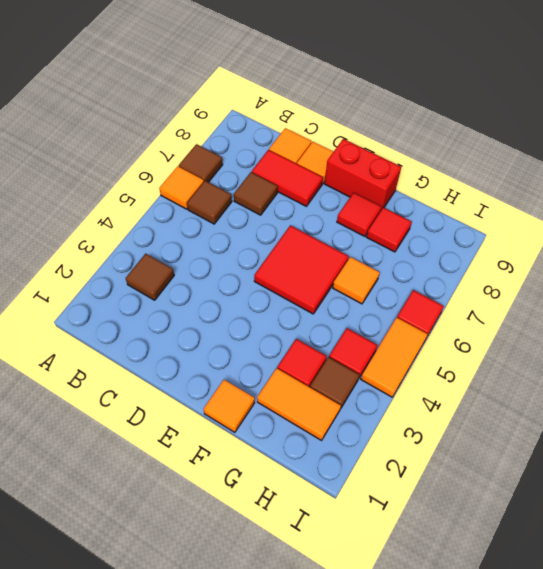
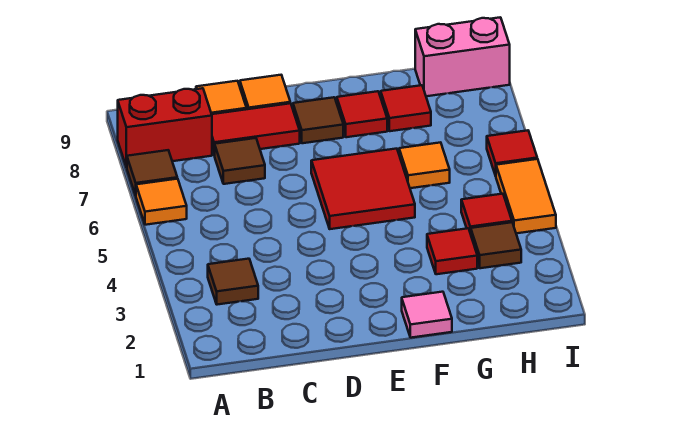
brown 1x1 tile [187,181,232,224] -> brown 1x1 tile moved to [293,97,343,143]
red 1x2 brick [325,139,401,210] -> red 1x2 brick moved to [118,88,212,167]
orange 1x1 tile [203,380,255,432] -> pink 1x1 tile [402,292,452,338]
orange 1x2 tile [257,368,341,440] -> none
none -> pink 1x2 brick [415,17,510,96]

